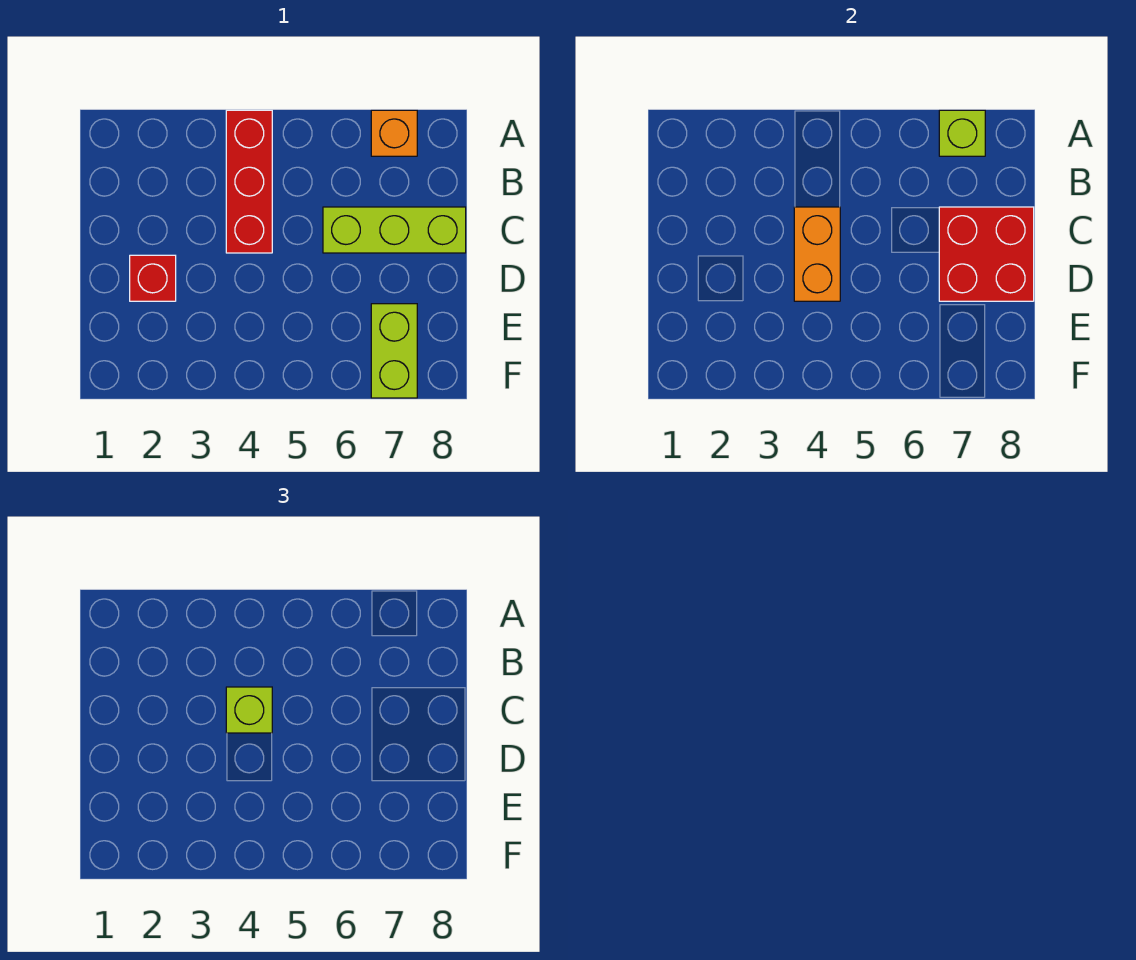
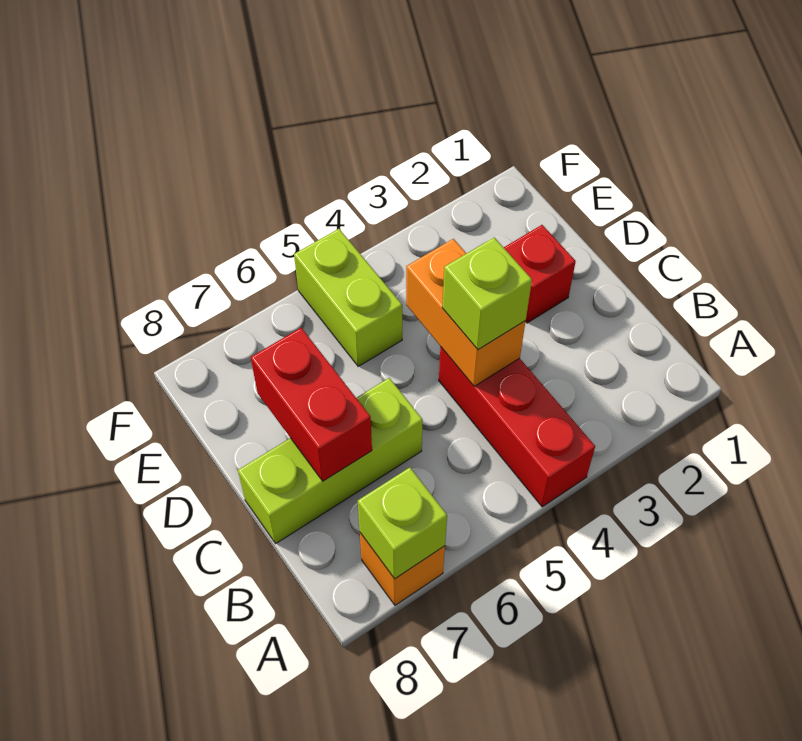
red 2x2 brick [939,207,1034,301] -> red 1x2 brick [251,328,372,481]
lime 1x2 brick [371,304,417,398] -> lime 1x2 brick moved to [294,229,402,366]

